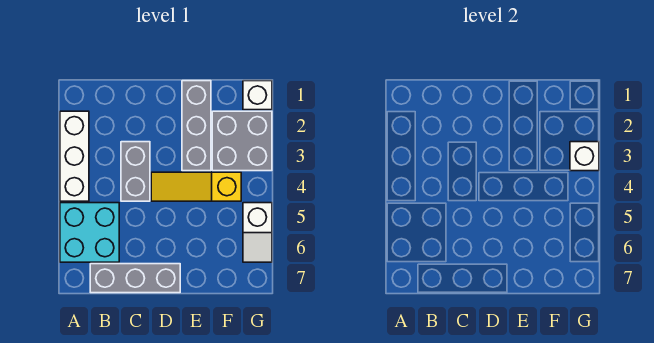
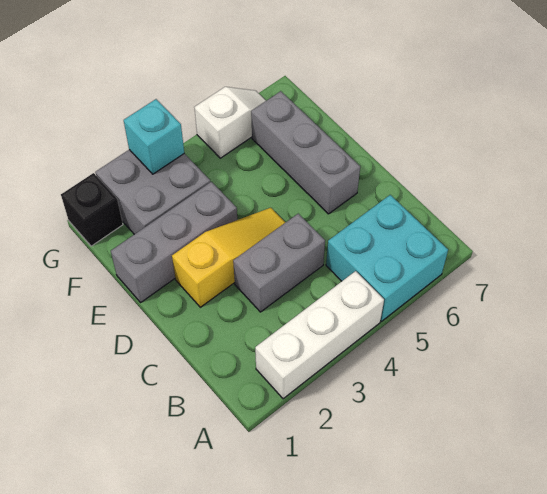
grey 1x3 brick [90,264,180,293] -> grey 1x3 brick moved to [251,91,360,214]
yellow 1x3 slope [151,172,241,201] -> yellow 1x3 slope turned to [172,208,285,307]
white 1x1 brick [243,81,272,110] -> black 1x1 brick [61,173,123,246]
white 1x1 brick [570,142,599,171] -> cyan 1x1 brick [124,99,184,174]

